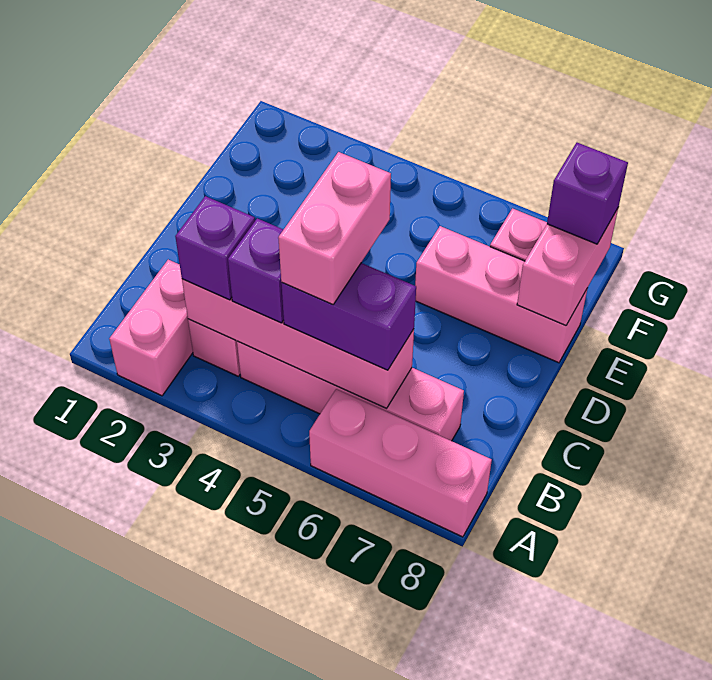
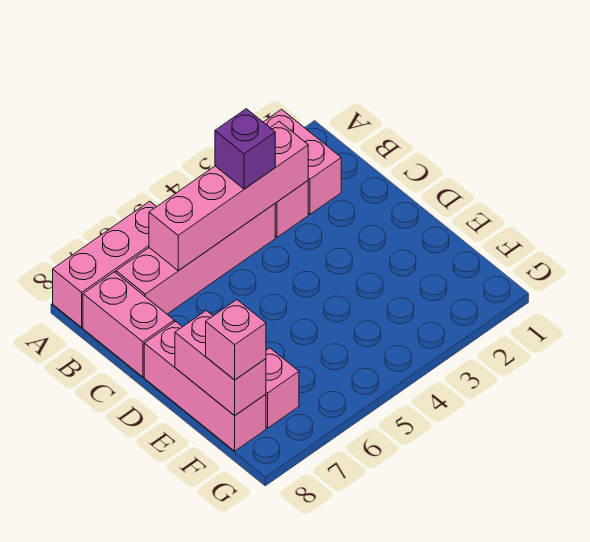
purple 1x1 brick [175,196,255,300] -> none
purple 1x2 brick [281,263,416,370] -> none
pink 1x2 brick [278,152,391,304] -> pink 1x2 brick moved to [83,272,174,377]
pink 1x3 brick [415,226,588,363] -> pink 1x3 brick turned to [144,321,266,451]
purple 1x1 brick [547,143,628,244] -> pink 1x1 brick [206,300,266,380]

